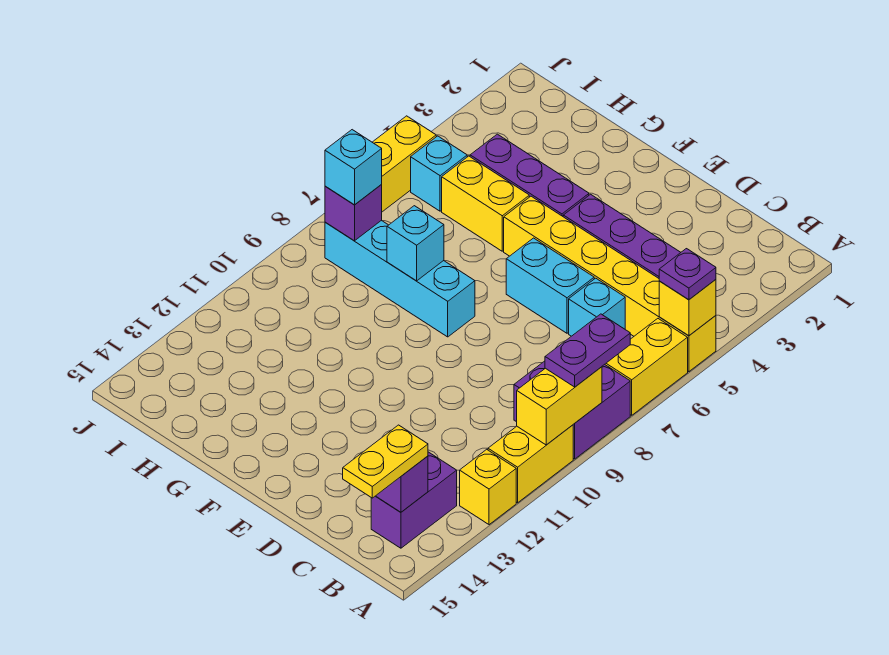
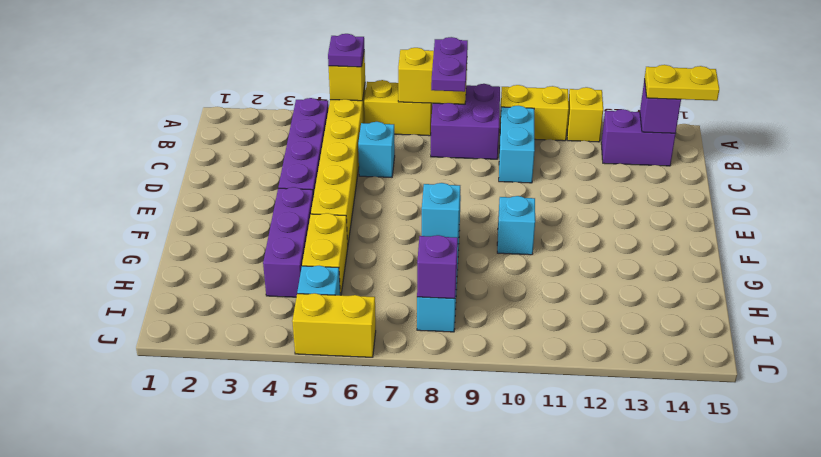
purple 1x2 plate [545,314,630,387] -> purple 1x2 plate turned to [431,37,468,92]
yellow 1x2 brick [517,367,602,445] -> yellow 1x2 brick moved to [398,48,467,104]
cyan 1x2 brick [506,238,594,333] -> cyan 1x2 brick moved to [499,106,535,183]
cyan 1x1 brick [325,130,382,205] -> cyan 1x1 brick moved to [497,196,535,255]

